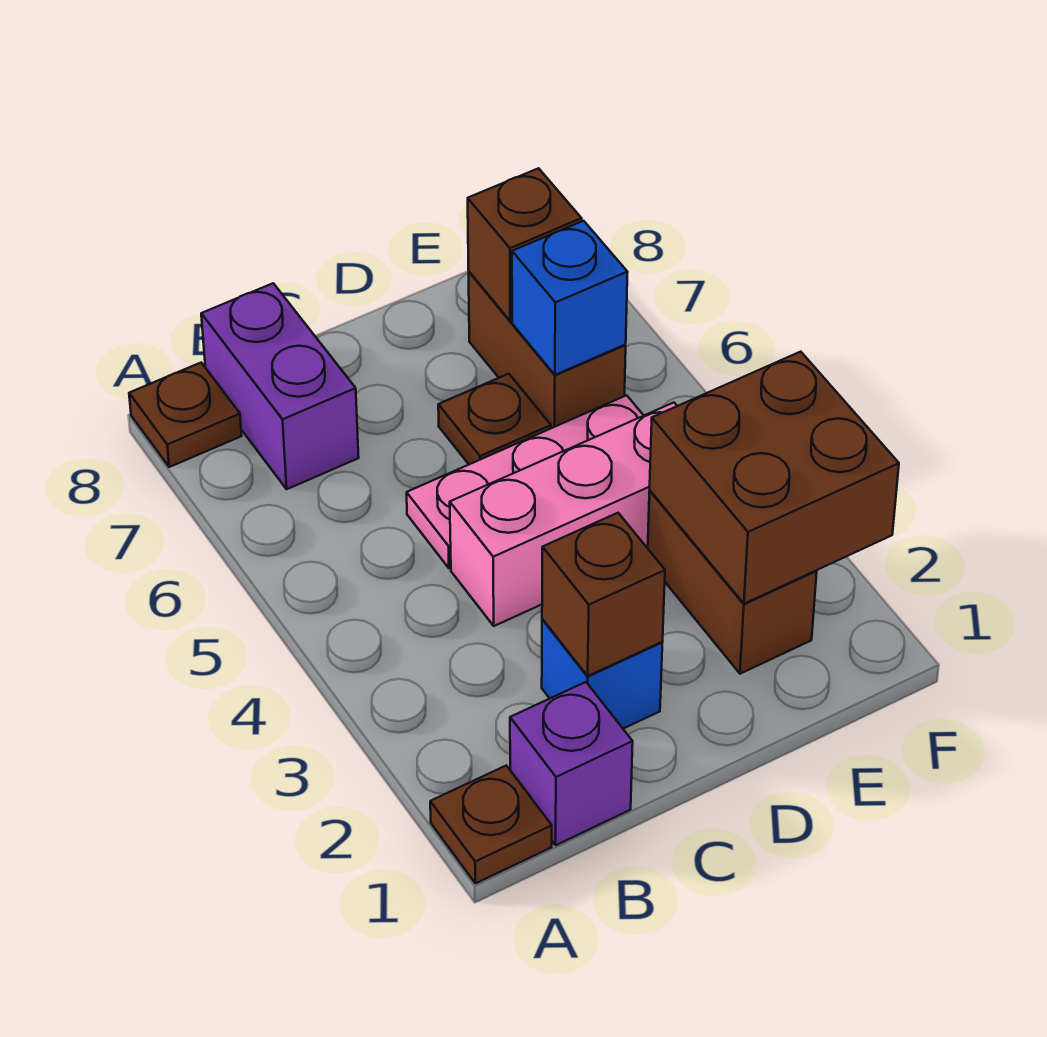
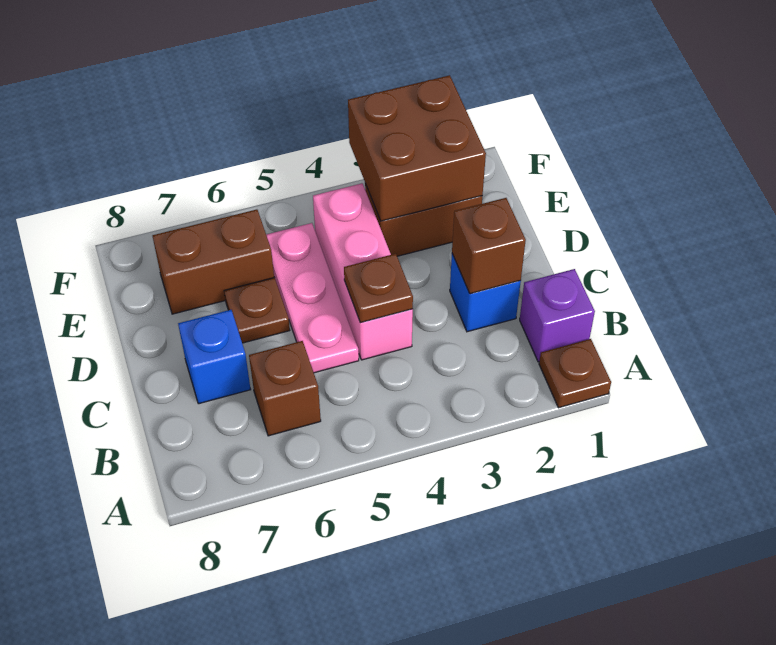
brown 1x1 plate [129,363,242,467] -> brown 1x1 plate moved to [344,254,413,323]
purple 1x2 brick [201,283,359,489] -> none
blue 1x1 brick [512,221,628,375] -> blue 1x1 brick moved to [178,310,251,404]
brown 1x1 brick [468,168,582,321] -> brown 1x1 brick moved to [249,341,321,436]

